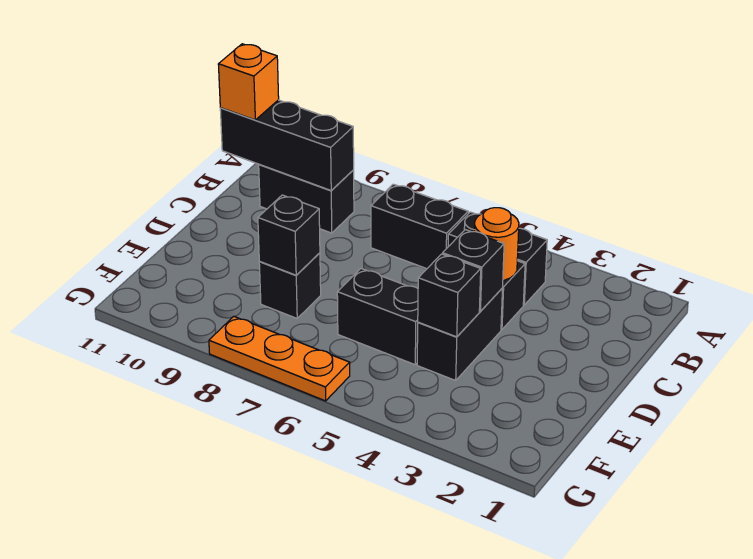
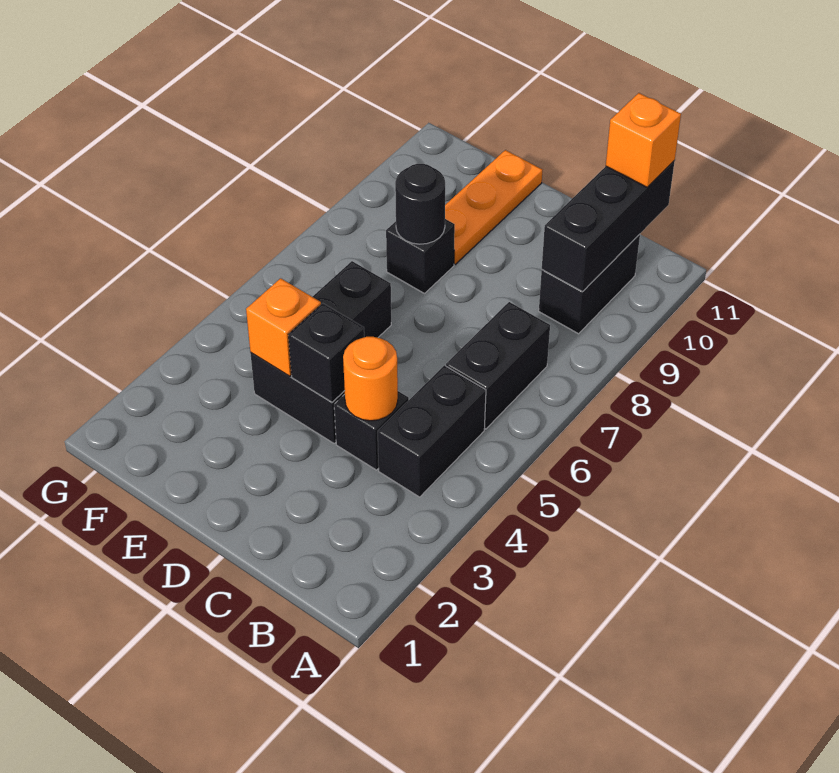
black 1x1 brick [418,254,481,337] -> orange 1x1 brick [246,278,321,376]
black 1x1 brick [258,195,320,275] -> black 1x1 round brick [395,164,445,244]
orange 1x3 plate [209,316,350,401] -> orange 1x3 plate moved to [445,150,542,264]

